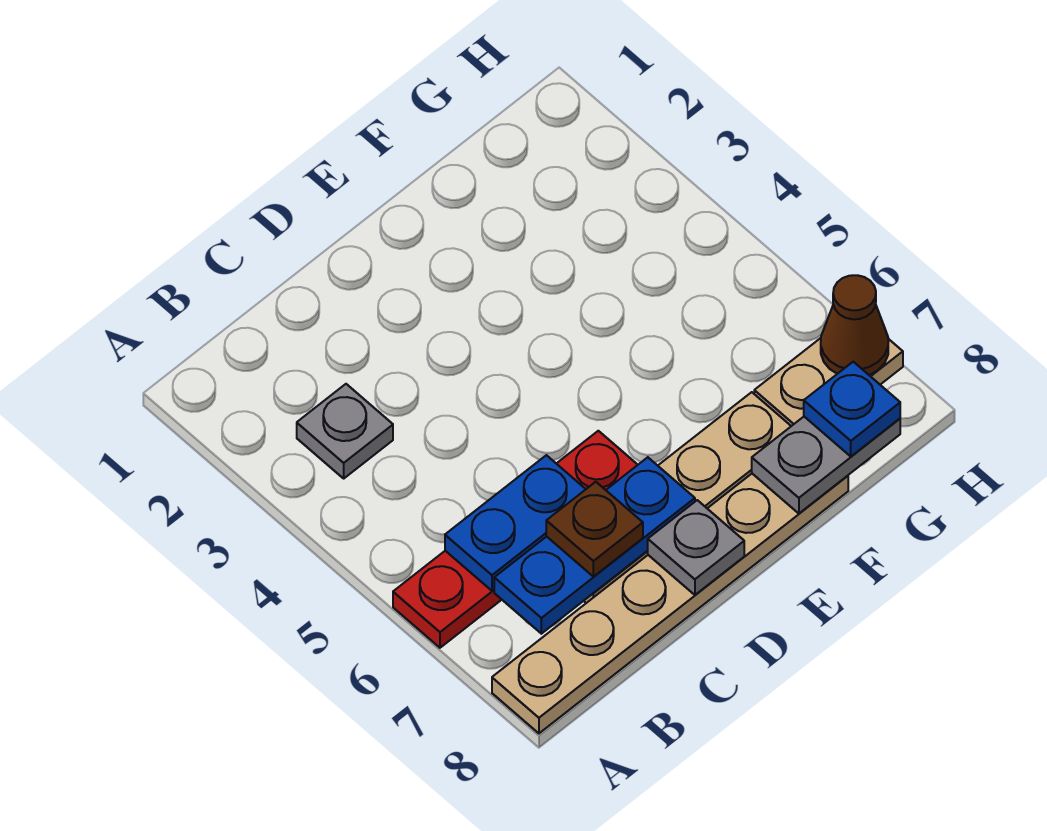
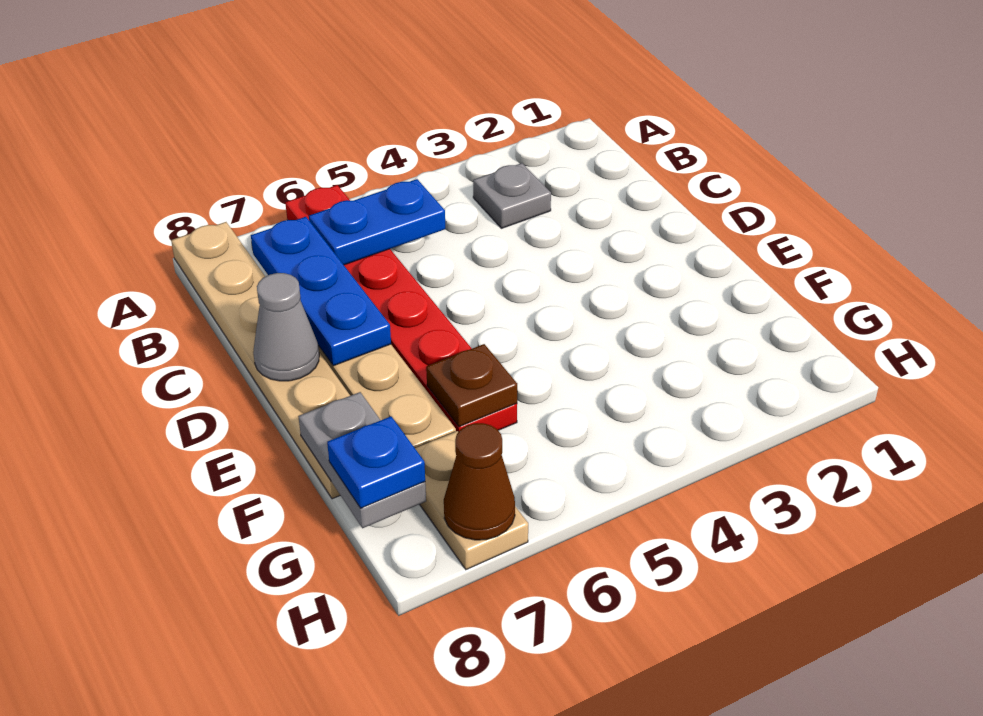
red 1x4 plate [393,431,638,648] -> red 1x6 plate [285,185,517,432]
blue 1x2 plate [445,455,586,591] -> blue 1x2 plate turned to [309,179,445,265]
brown 1x1 plate [546,482,643,577] -> brown 1x1 plate moved to [426,344,517,427]
grey 1x1 plate [648,500,744,595] -> grey 1x1 cone [253,273,319,381]

